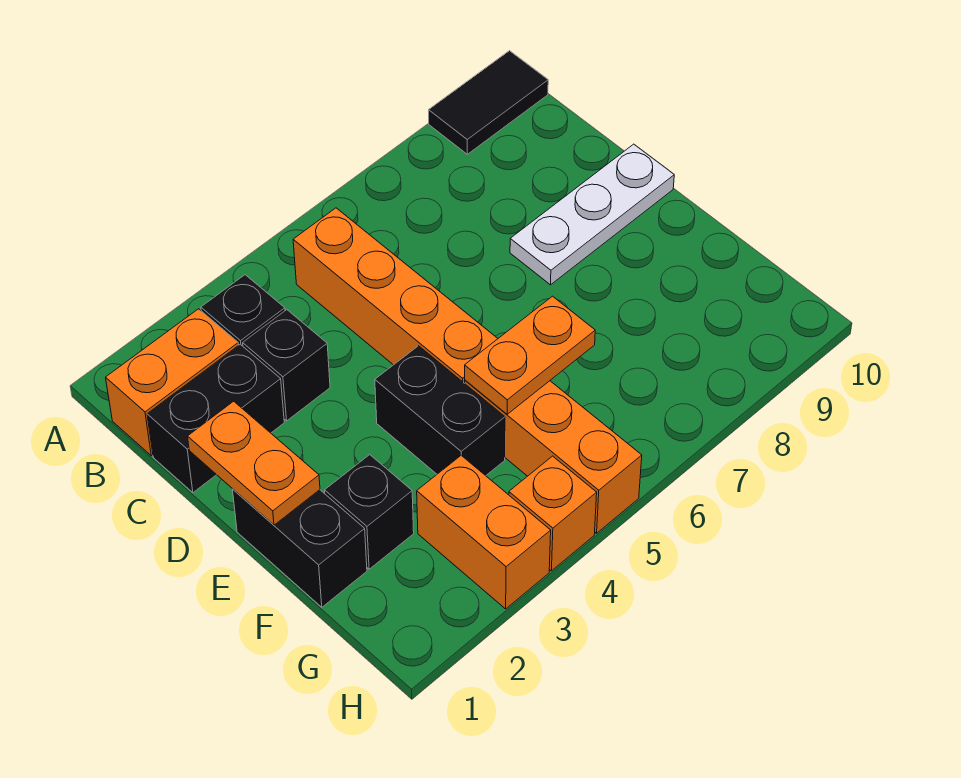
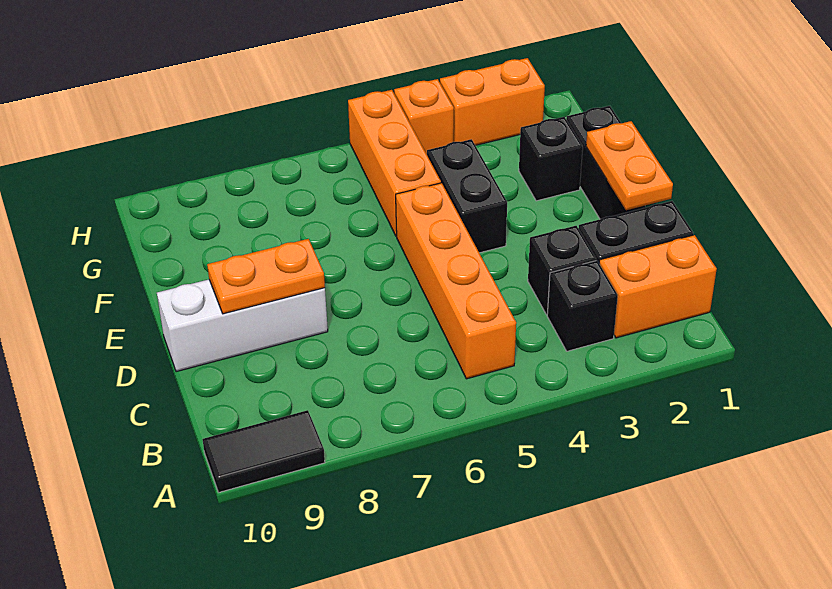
white 1x3 plate [510,144,674,285] -> white 1x3 brick [157,279,328,372]
orange 1x2 plate [465,296,595,414] -> orange 1x2 plate moved to [207,239,325,314]
orange 1x2 brick [417,455,551,609] -> orange 1x2 brick turned to [440,58,545,145]

